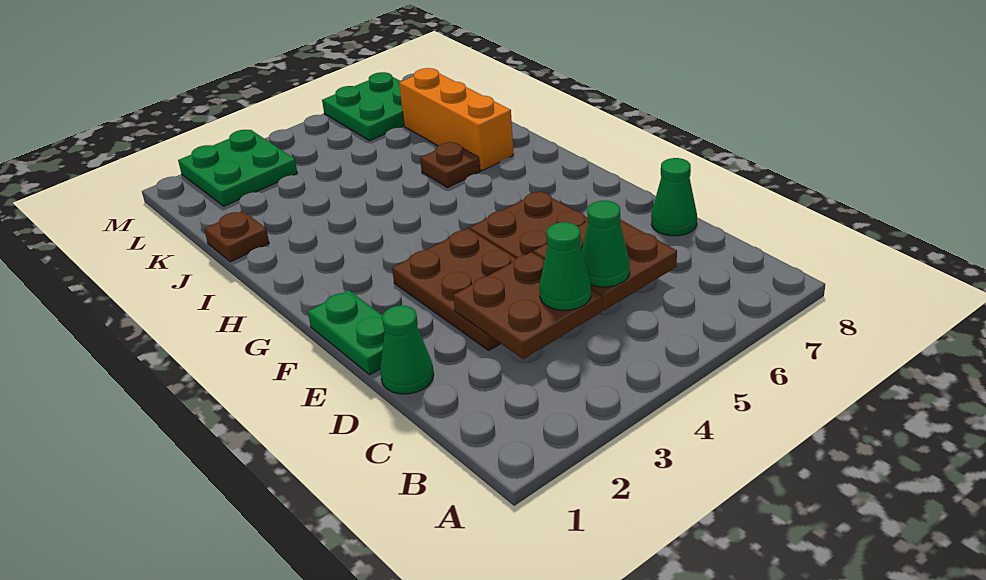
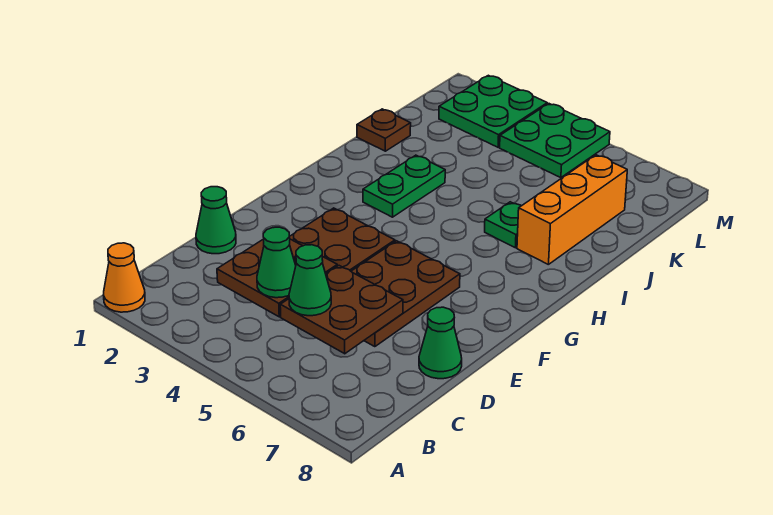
none -> orange 1x1 cone [103,243,145,312]
green 1x2 plate [308,290,385,375] -> green 1x2 plate moved to [363,155,445,217]
brown 1x1 plate [420,142,480,188] -> green 1x1 plate [485,202,521,248]
green 2x2 plate [322,72,404,141] -> green 2x2 plate moved to [500,104,610,178]

